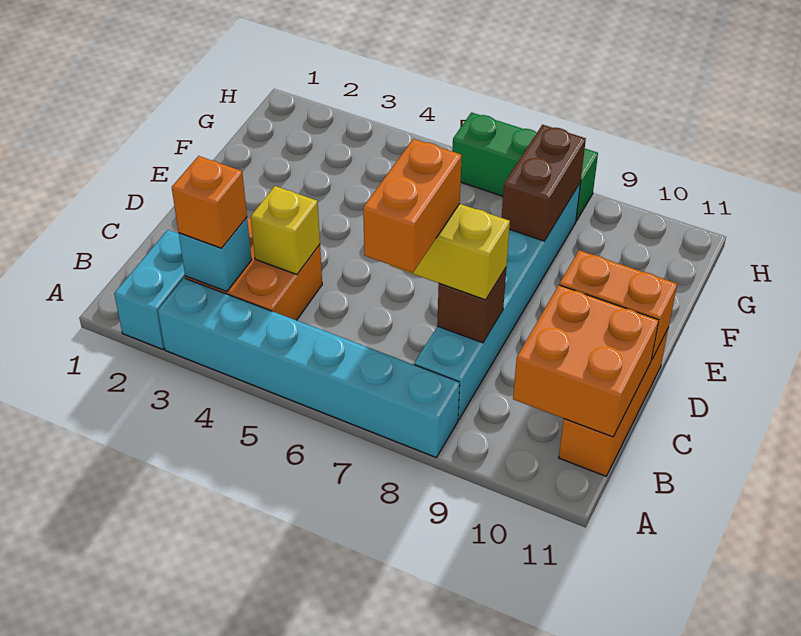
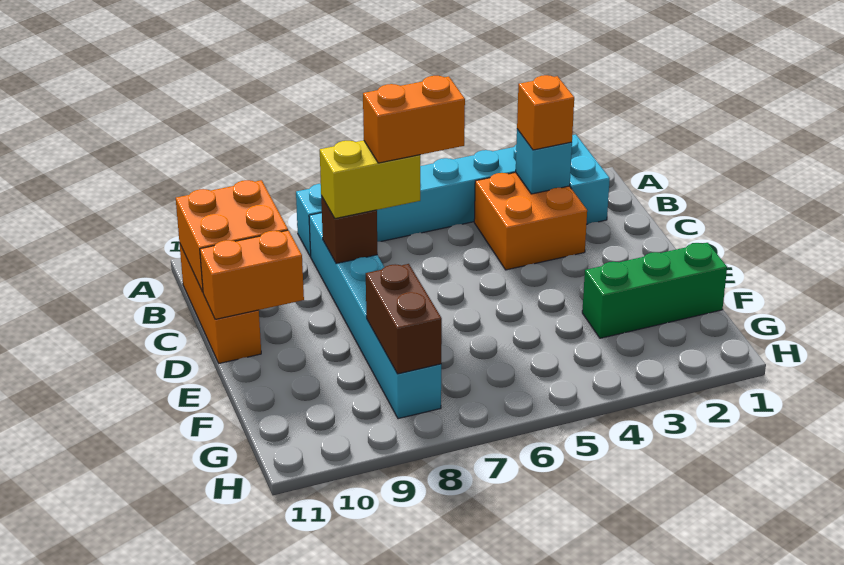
orange 1x2 brick [363,139,462,273] -> orange 1x2 brick turned to [363,76,465,163]
yellow 1x1 brick [251,186,320,275] -> none
green 1x3 brick [452,112,598,221] -> green 1x3 brick moved to [582,243,727,338]

